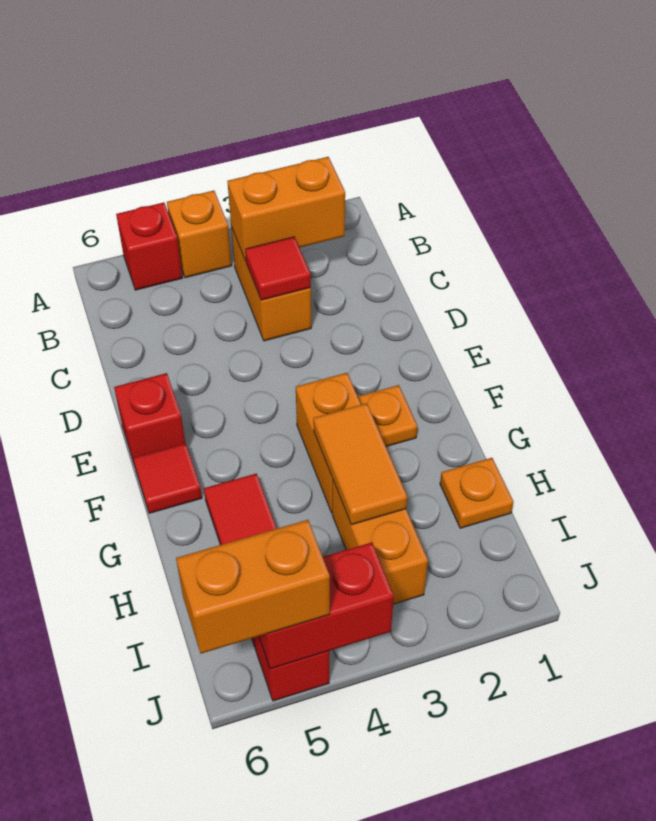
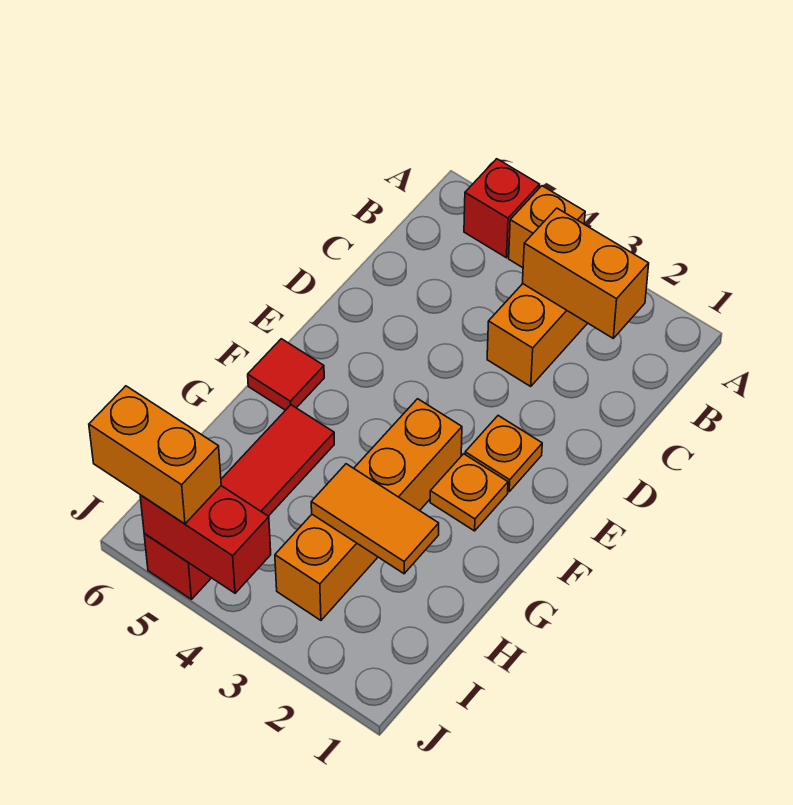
red 1x1 tile [245,237,311,300] -> none
red 1x1 brick [114,373,185,465] -> none
orange 1x2 tile [313,403,407,525] -> orange 1x2 tile turned to [311,464,439,574]
orange 1x1 plate [440,458,513,528] -> orange 1x1 plate moved to [465,416,542,492]

